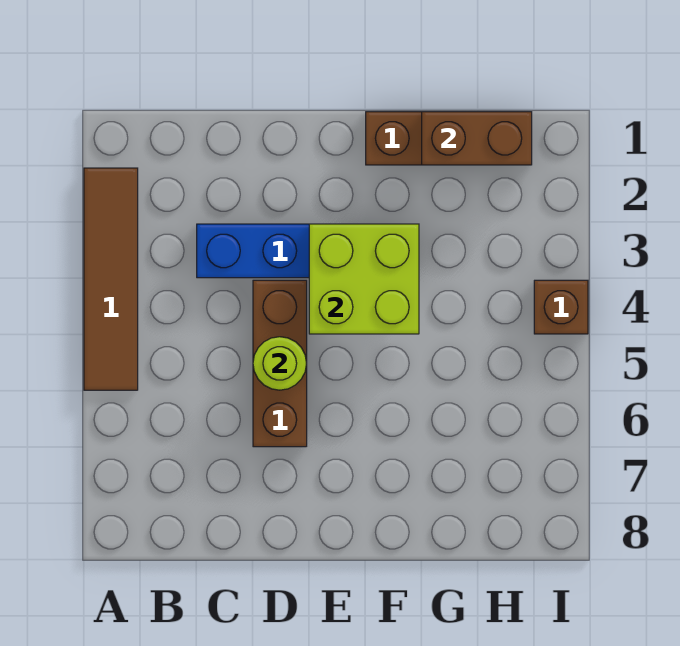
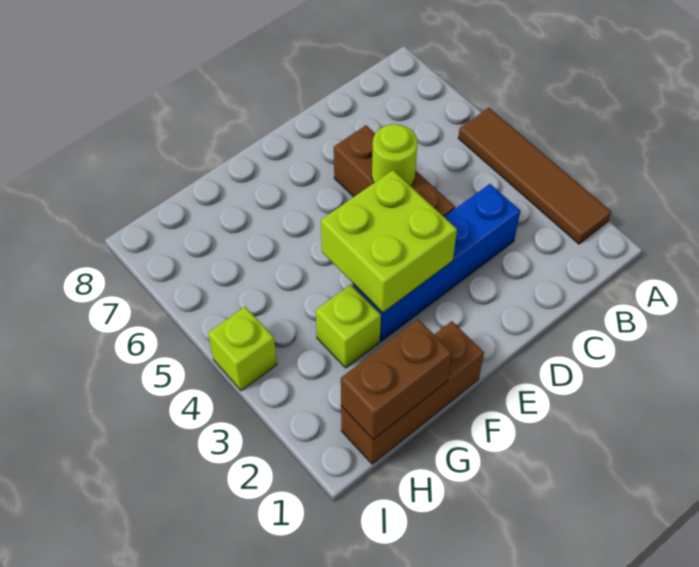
none -> lime 1x1 brick [316,285,381,368]
brown 1x1 brick [534,280,588,334] -> lime 1x1 brick [208,307,277,391]

